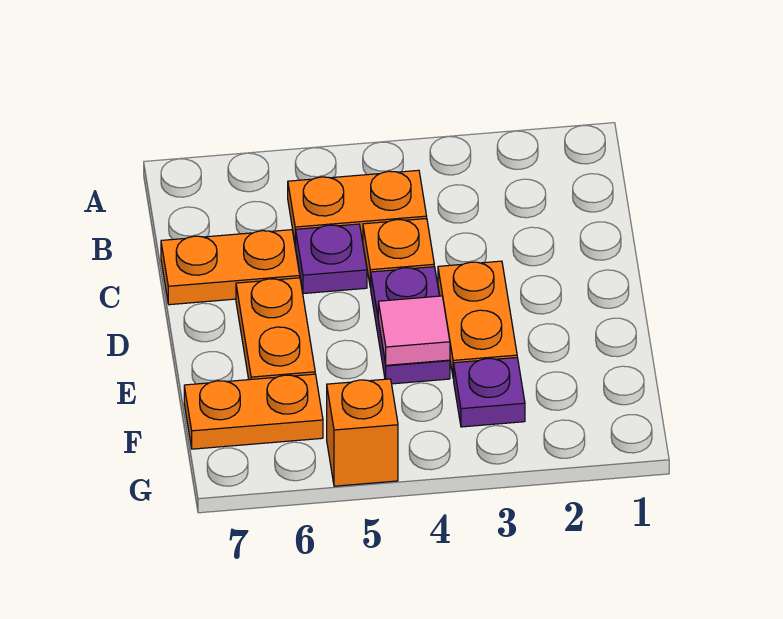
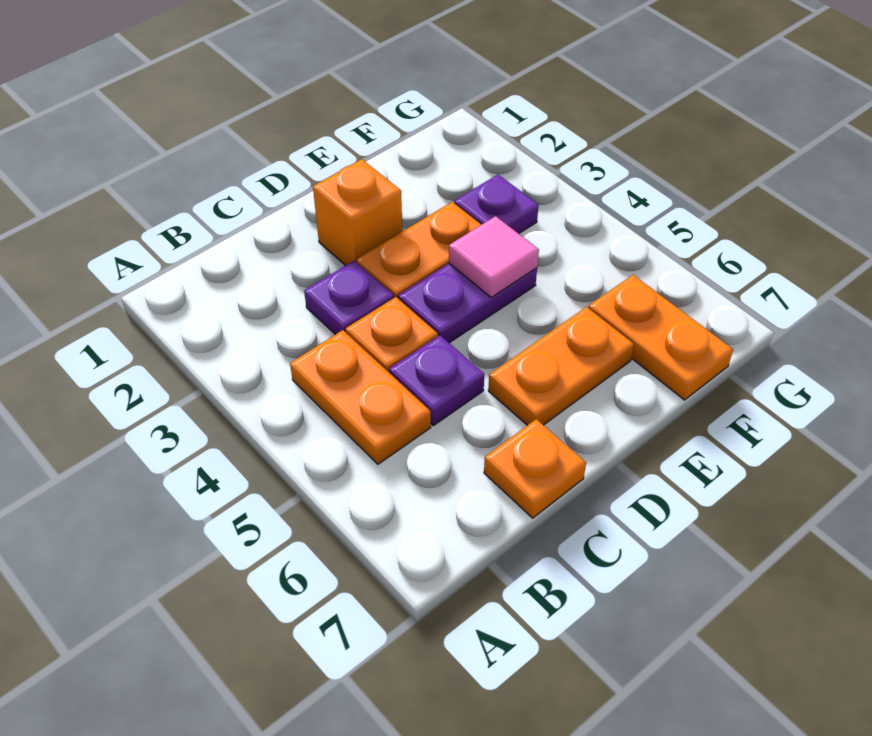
none -> purple 1x1 plate [304,261,394,335]
orange 1x2 plate [161,230,300,305] -> orange 1x1 plate [484,419,586,518]
orange 1x1 brick [327,379,398,486] -> orange 1x1 brick moved to [313,159,402,266]

